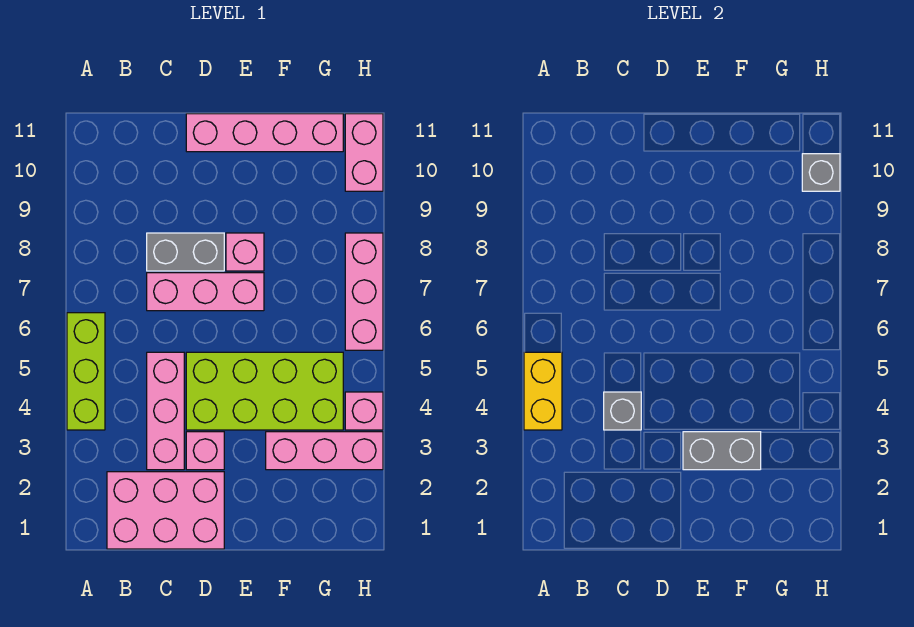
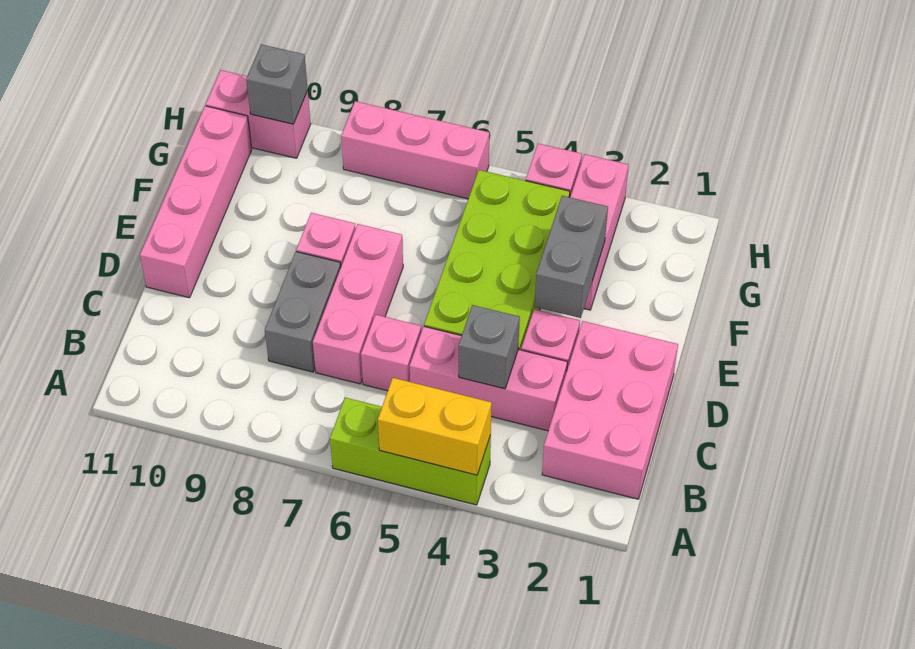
none -> pink 1x1 brick [361,315,421,391]

